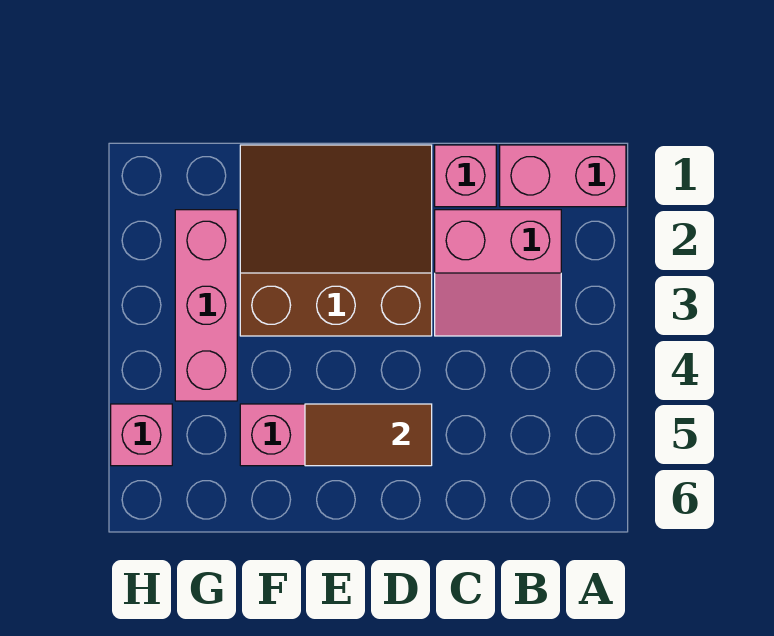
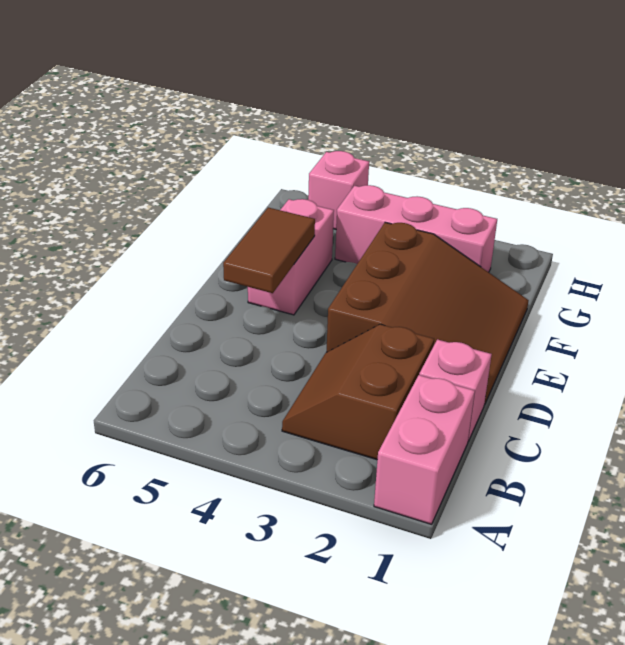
pink 2x2 slope [435,210,561,336] -> brown 2x2 slope [282,324,434,460]

